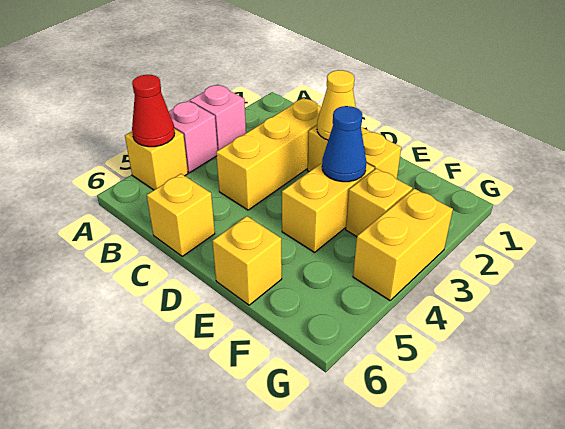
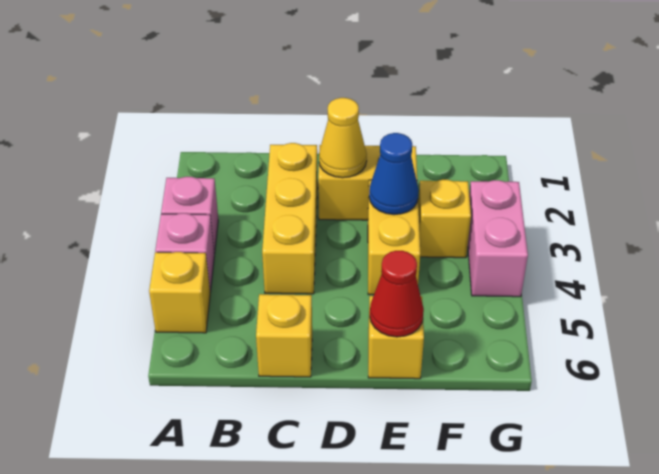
red 1x1 cone [132,75,175,147] -> red 1x1 cone moved to [370,251,424,337]
yellow 1x2 brick [353,189,453,300] -> pink 1x2 brick [468,180,528,297]

